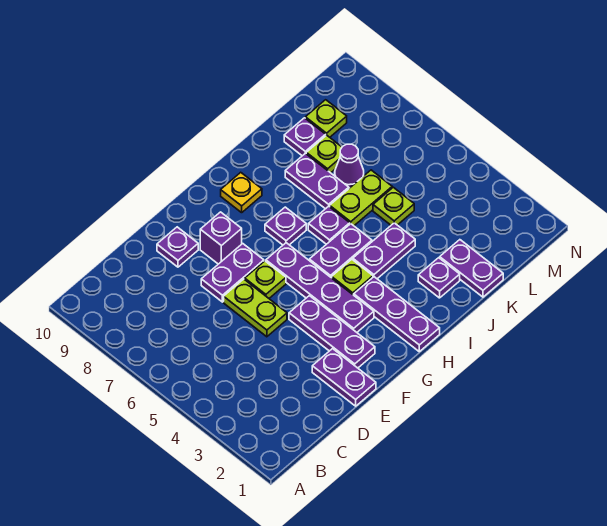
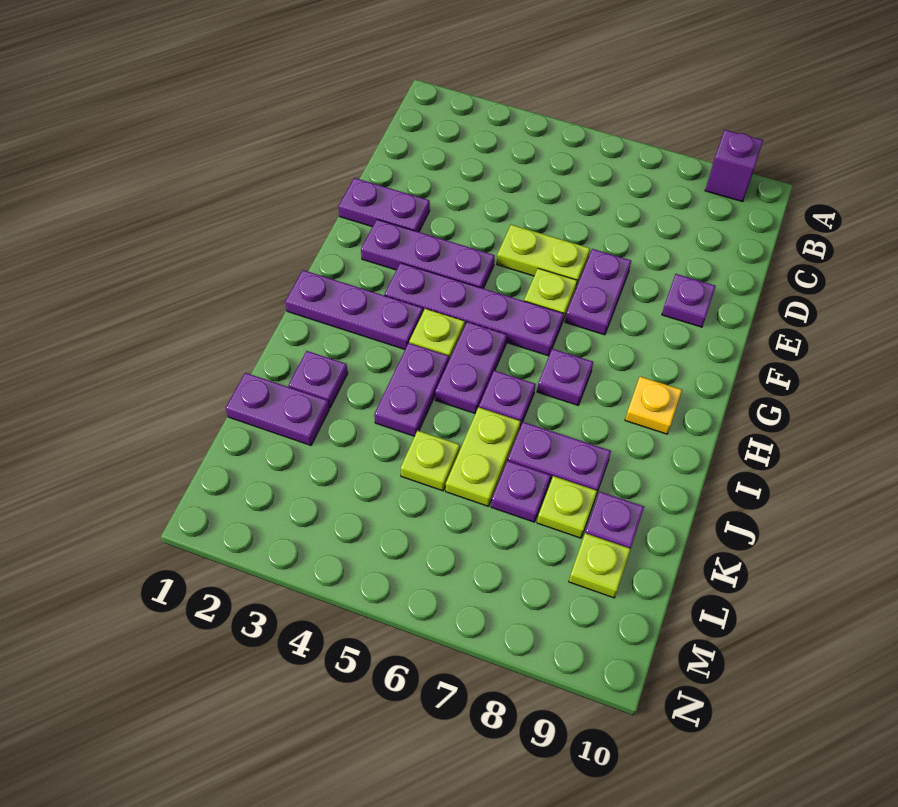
purple 1x1 brick [200,212,242,264] -> purple 1x1 brick moved to [705,130,763,202]
purple 1x1 cone [335,144,364,188] -> purple 1x1 plate [491,460,551,522]

